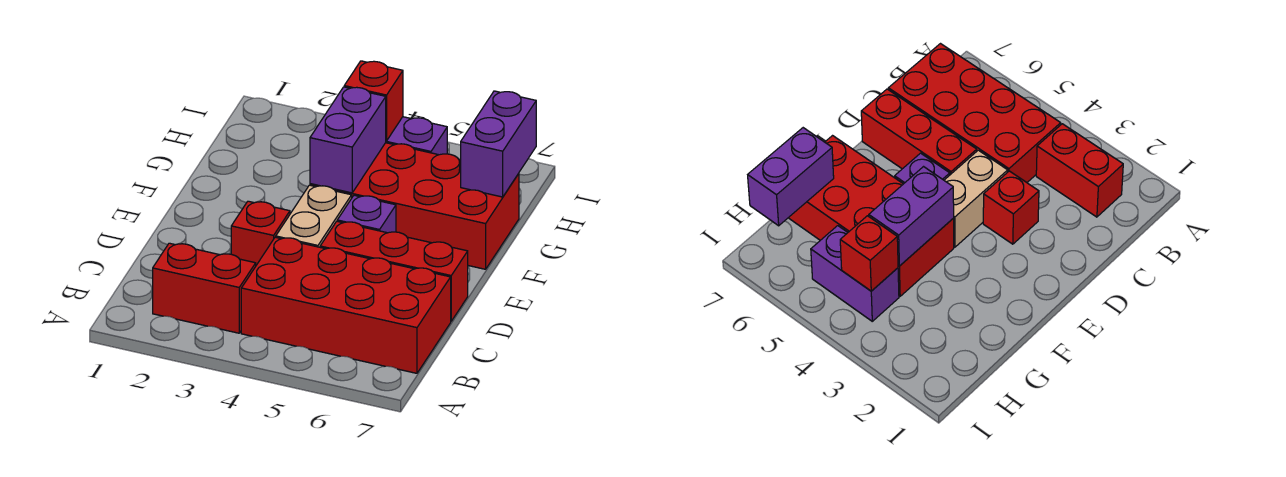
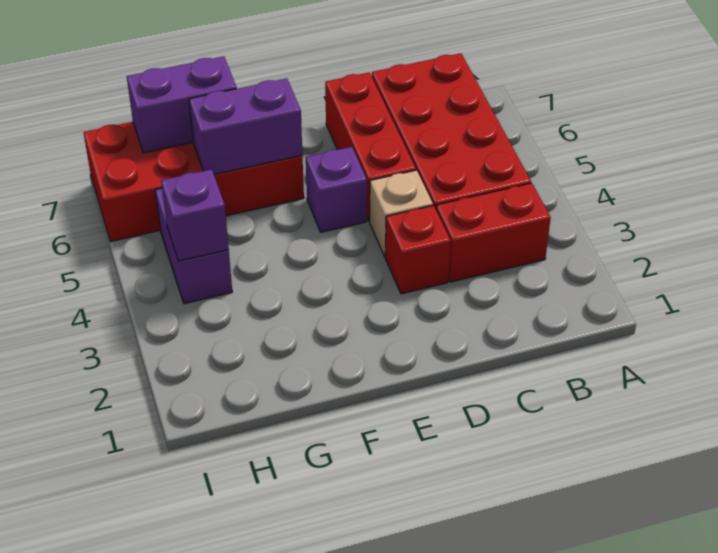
red 1x2 brick [153,243,256,333] -> red 1x2 brick turned to [436,183,551,282]
tan 1x2 brick [276,185,352,247] -> tan 1x1 brick [370,170,433,256]
red 2x4 brick [310,143,519,269] -> red 2x4 brick turned to [83,122,304,242]
purple 1x2 brick [310,87,386,193] -> purple 1x2 brick moved to [189,78,302,174]
red 1x1 brick [344,61,403,141] -> purple 1x1 brick [161,169,229,261]

